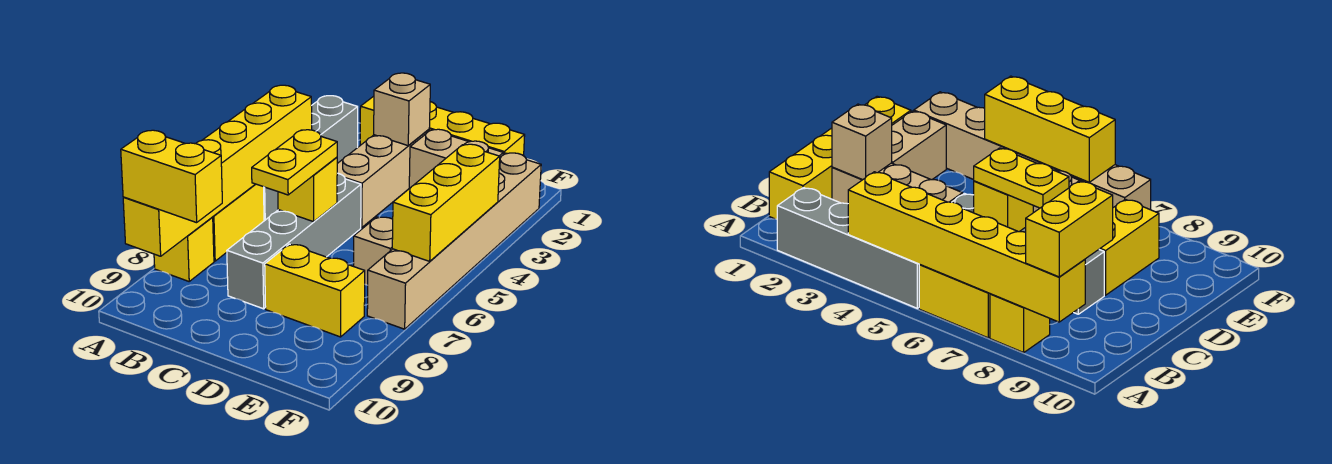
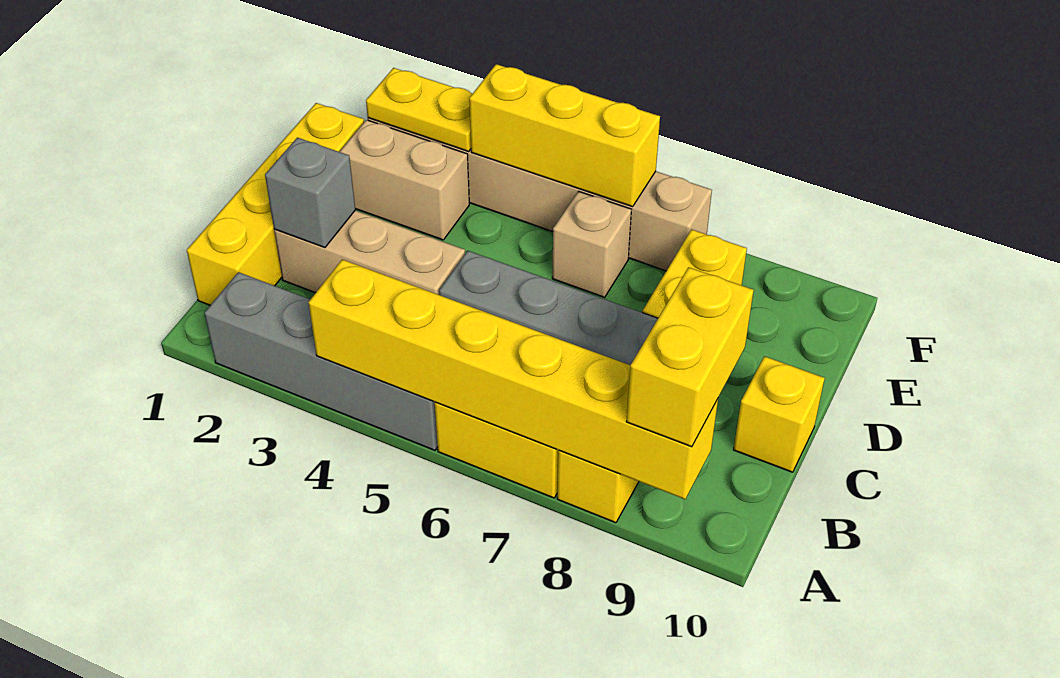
tan 1x1 brick [374,73,430,146] -> grey 1x1 brick [265,138,355,248]
yellow 1x1 brick [278,157,337,222] -> yellow 1x1 brick moved to [733,356,825,472]
yellow 1x2 plate [252,130,337,195] -> yellow 1x2 plate moved to [366,68,473,151]
tan 1x2 brick [409,129,503,188] -> tan 1x2 brick turned to [340,120,469,240]

